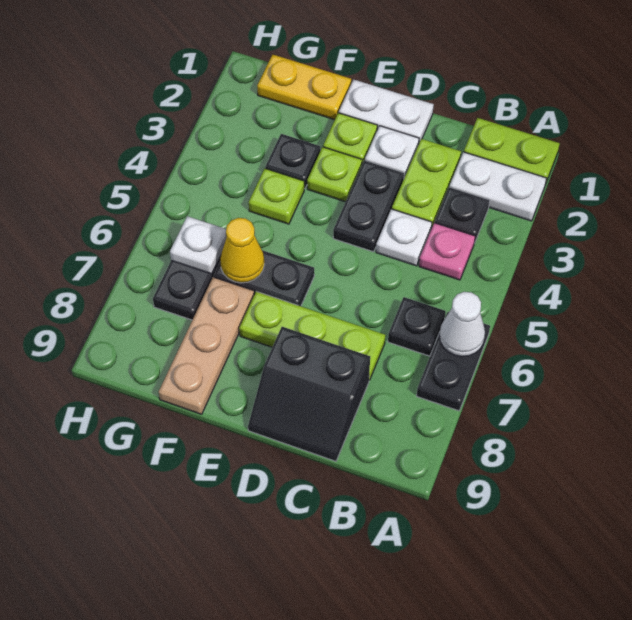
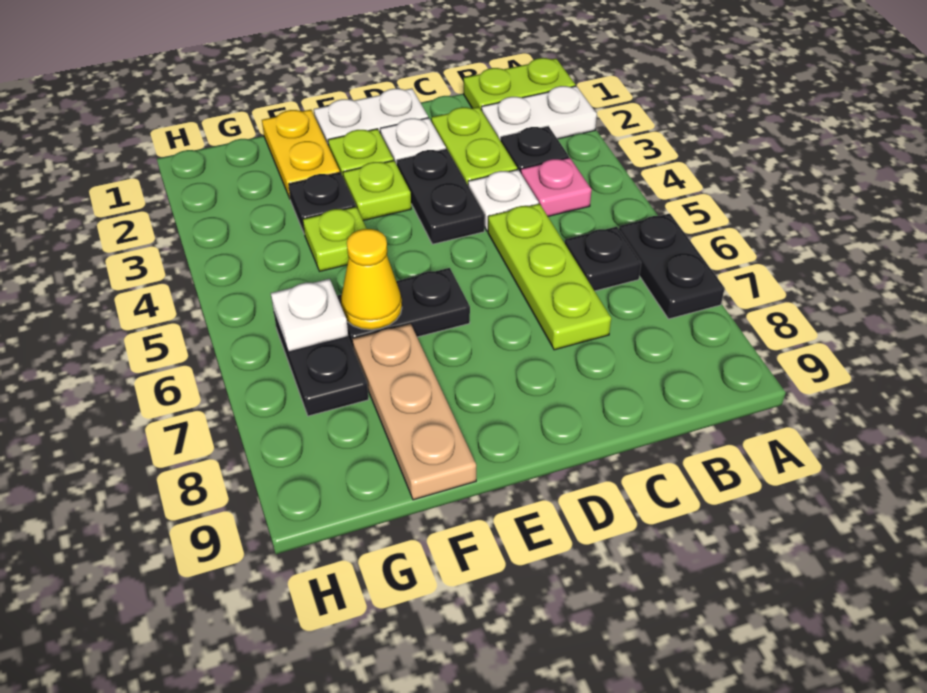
white 1x1 cone [439,292,485,357] -> none
lime 1x3 plate [239,291,385,380] -> lime 1x3 plate turned to [488,204,611,350]
black 2x2 slope [248,327,370,461] -> none
yellow 1x2 plate [257,55,351,120] -> yellow 1x2 plate turned to [262,110,340,198]

